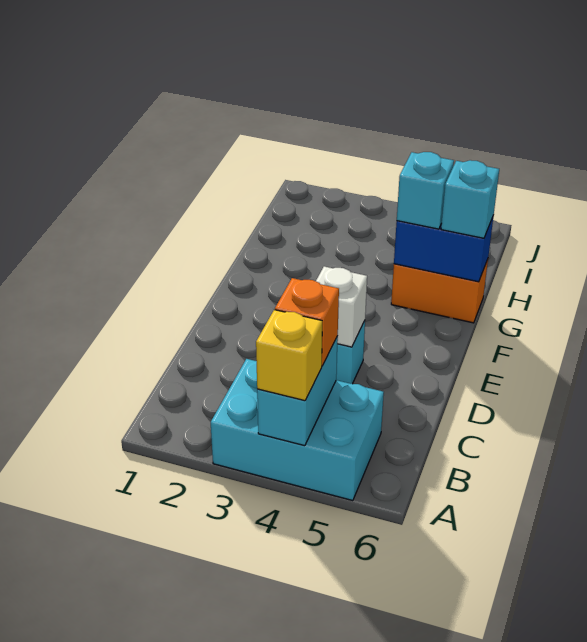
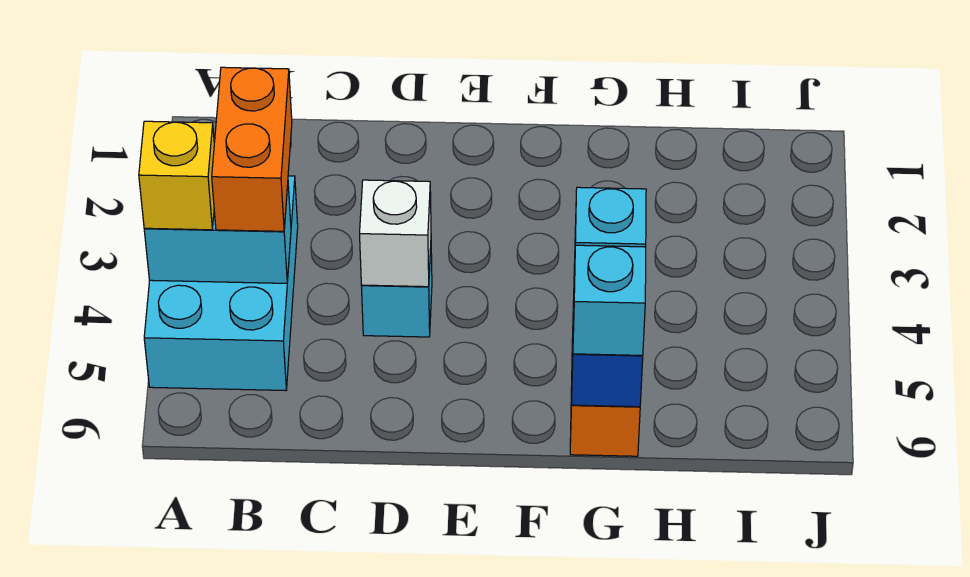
orange 1x1 brick [275,278,339,366] -> orange 1x2 brick [212,67,292,231]

